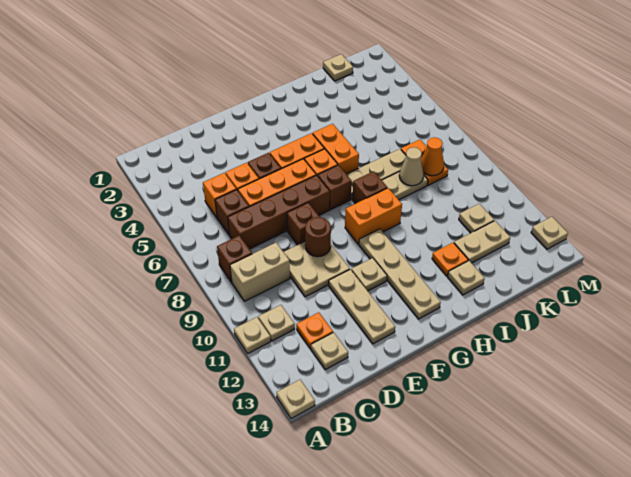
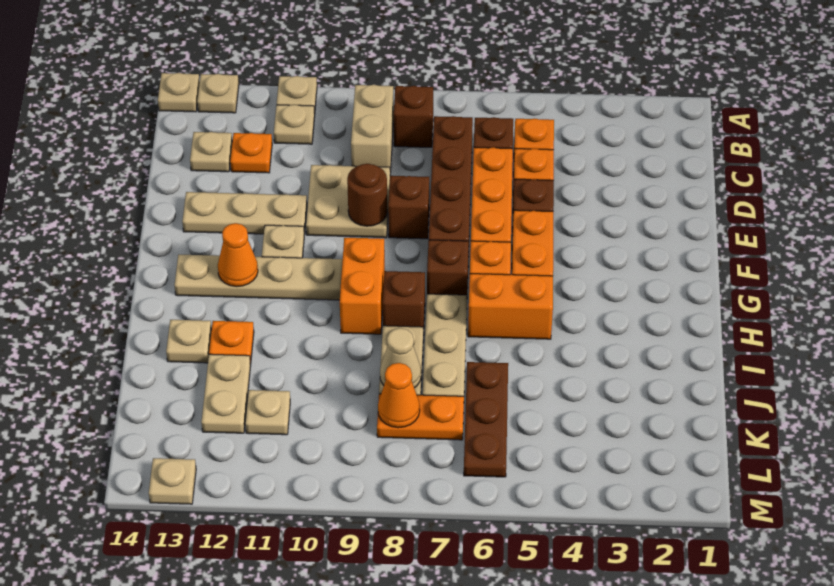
none -> orange 1x1 cone [218,223,258,287]
none -> brown 1x3 plate [464,362,508,477]
tan 1x1 plate [323,54,353,81] -> tan 1x1 plate moved to [197,74,239,113]

